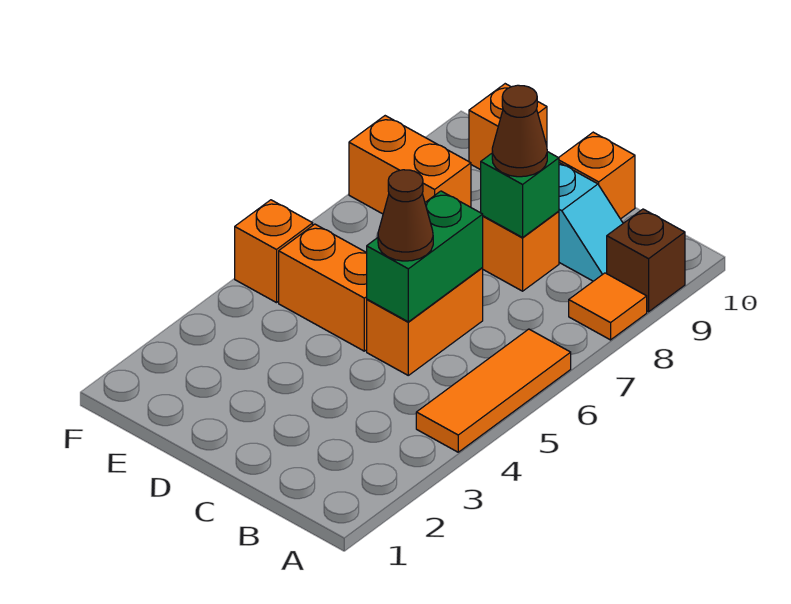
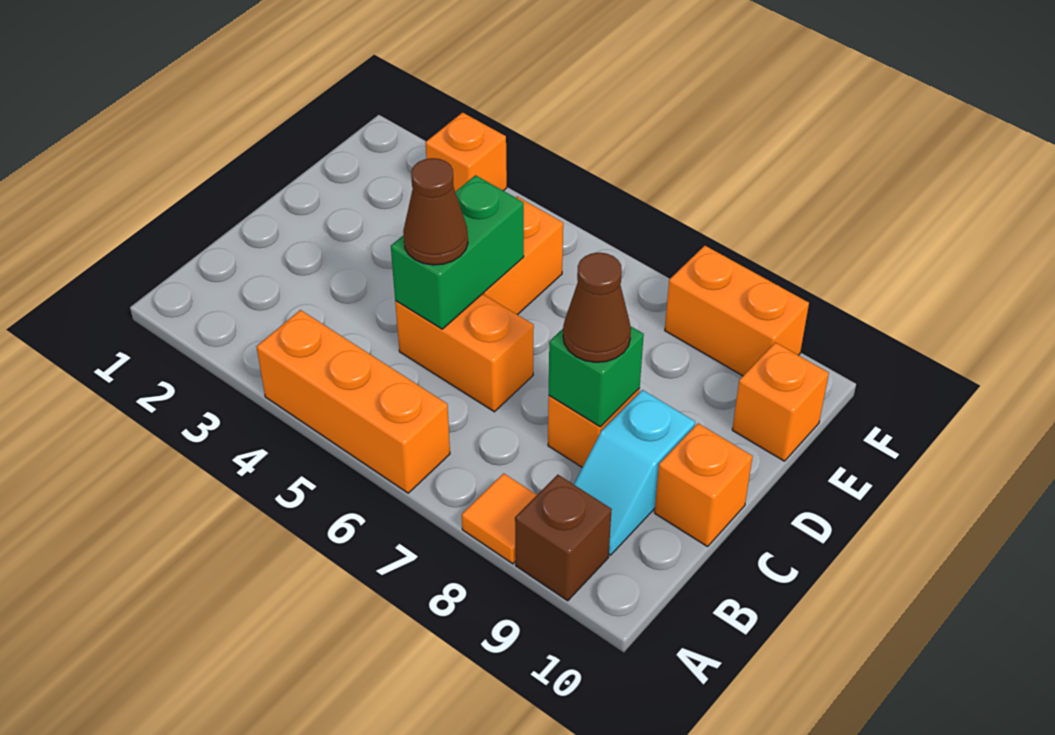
orange 1x3 tile [416,329,571,452] -> orange 1x3 brick [257,310,450,493]
green 1x2 brick [367,191,483,322] -> green 1x2 brick turned to [391,175,524,329]
orange 1x2 brick [349,116,471,214] -> orange 1x2 brick turned to [665,246,809,376]
orange 1x1 brick [235,200,313,303] -> orange 1x1 brick moved to [425,113,507,192]

